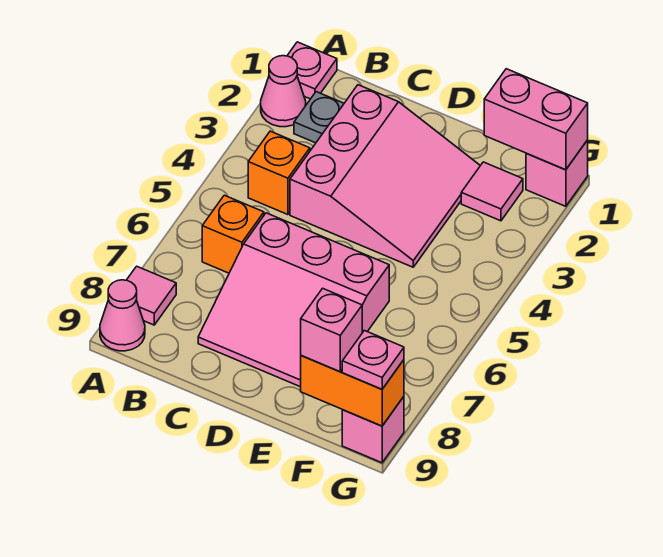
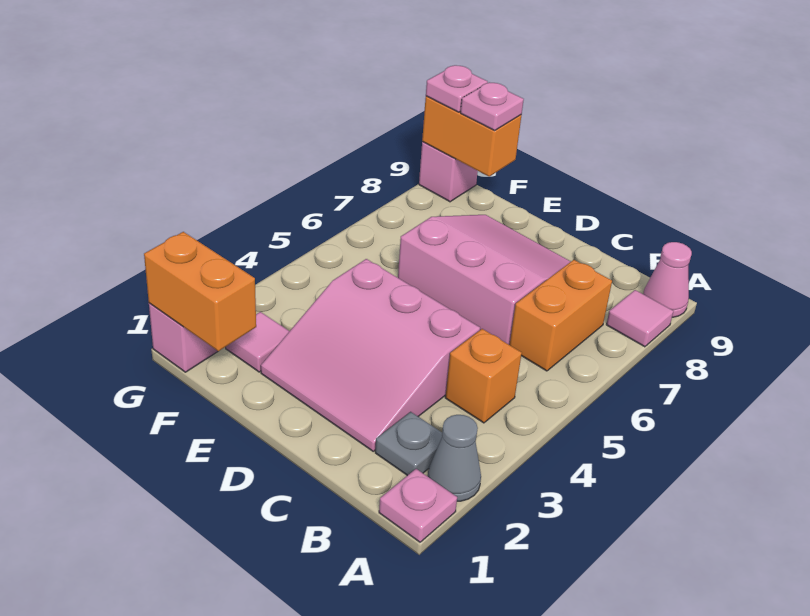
pink 1x1 cone [261,56,306,127] -> grey 1x1 cone [428,415,481,501]
orange 1x1 brick [202,195,264,273] -> orange 1x2 brick [510,260,612,371]
pink 3x3 slope [290,85,480,267] -> pink 3x3 slope turned to [261,259,480,451]
pink 1x2 brick [484,69,588,170] -> orange 1x2 brick [144,232,256,351]
pink 1x1 brick [301,288,362,371] -> pink 1x1 plate [461,82,524,130]

